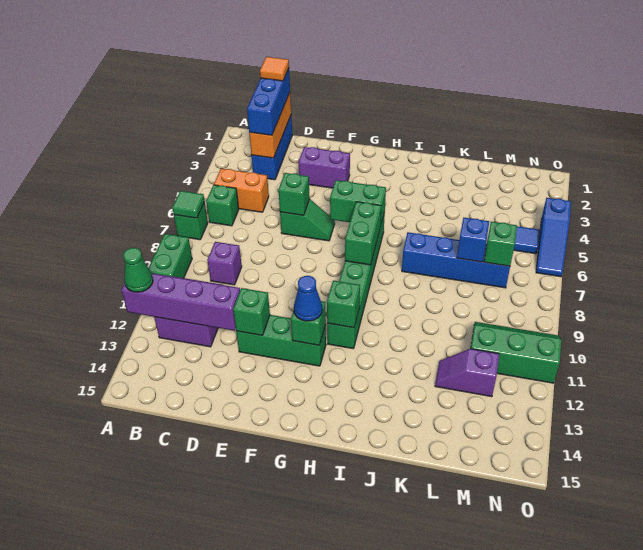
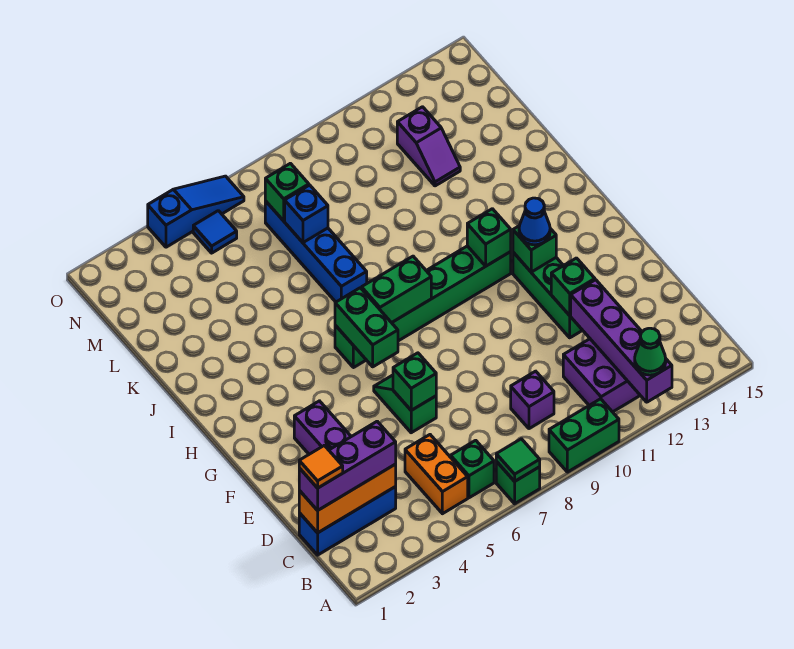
blue 1x3 brick [247,68,290,135] -> purple 1x3 brick [299,421,396,511]
green 2x3 slope [471,322,561,383] -> none

